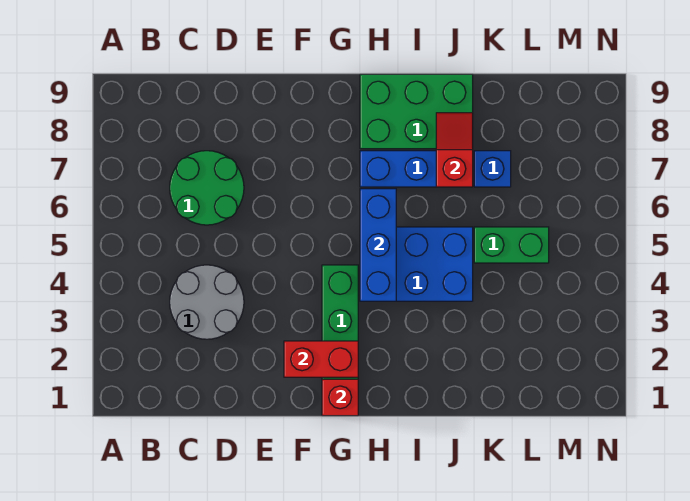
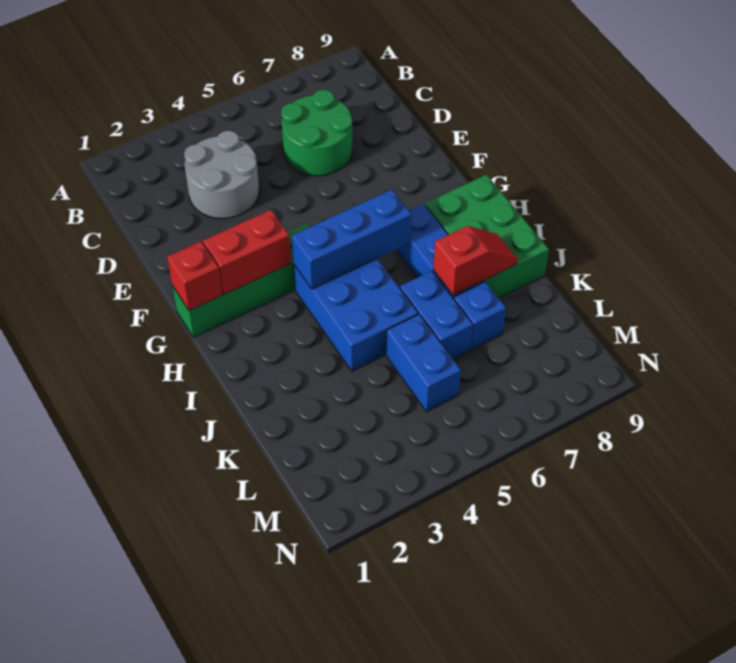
red 1x2 brick [284,341,358,377] -> red 1x2 brick turned to [203,210,291,295]
none -> blue 1x2 brick [400,271,473,359]
green 1x2 brick [474,227,549,263] -> blue 1x2 brick [386,314,461,412]

